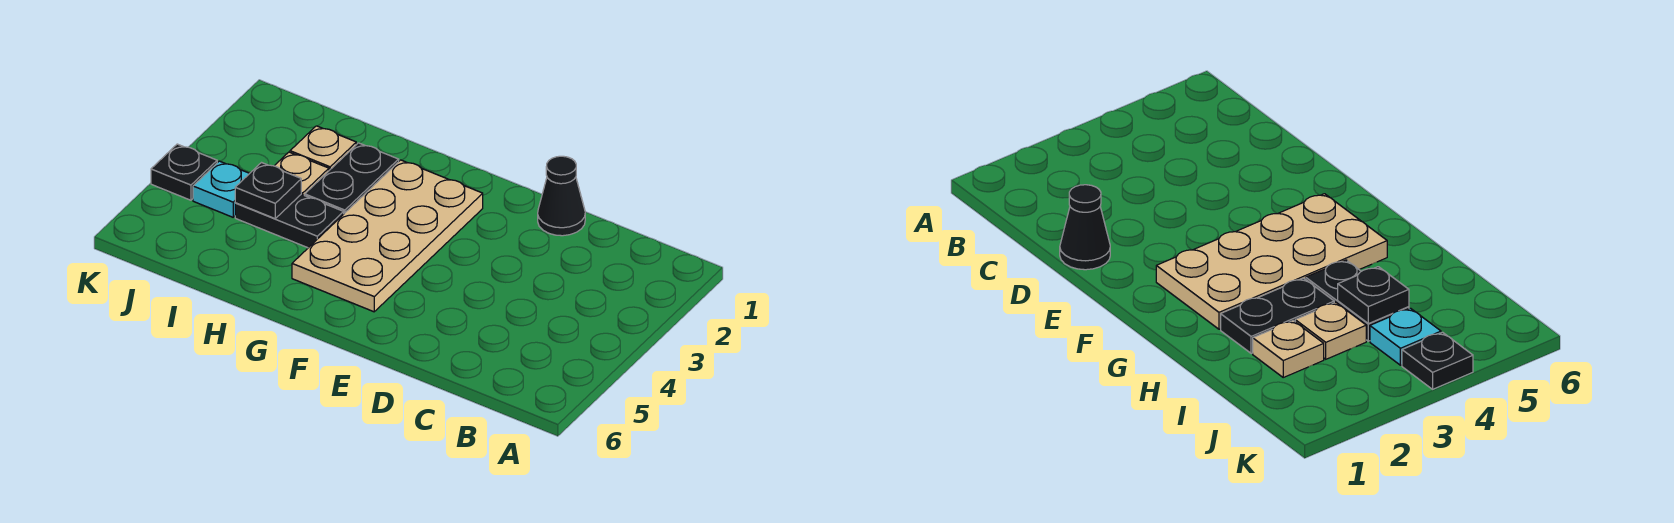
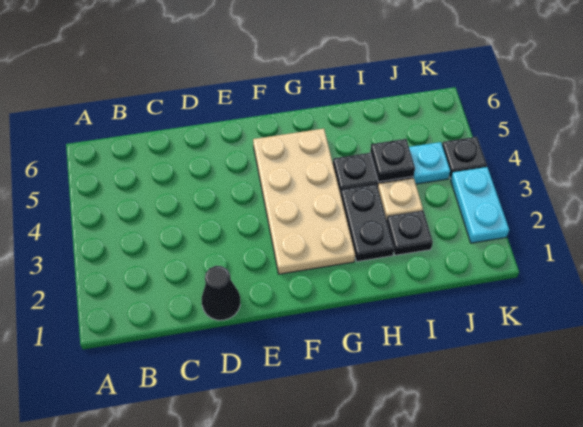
tan 1x1 plate [290,126,356,170] -> black 1x1 plate [387,211,433,255]
none -> cyan 1x2 plate [451,167,509,243]

